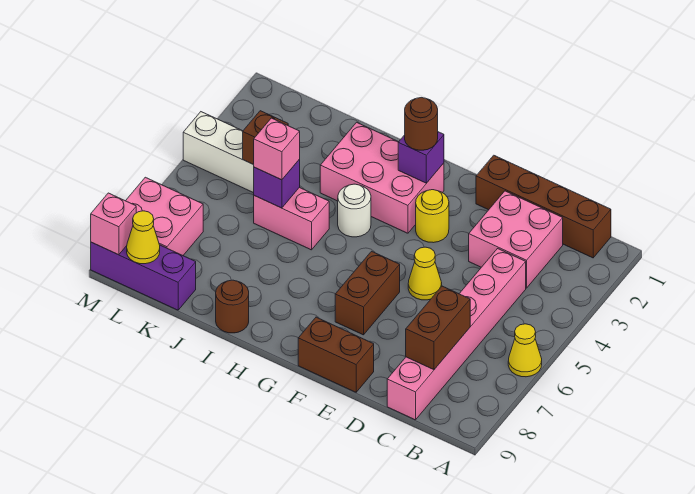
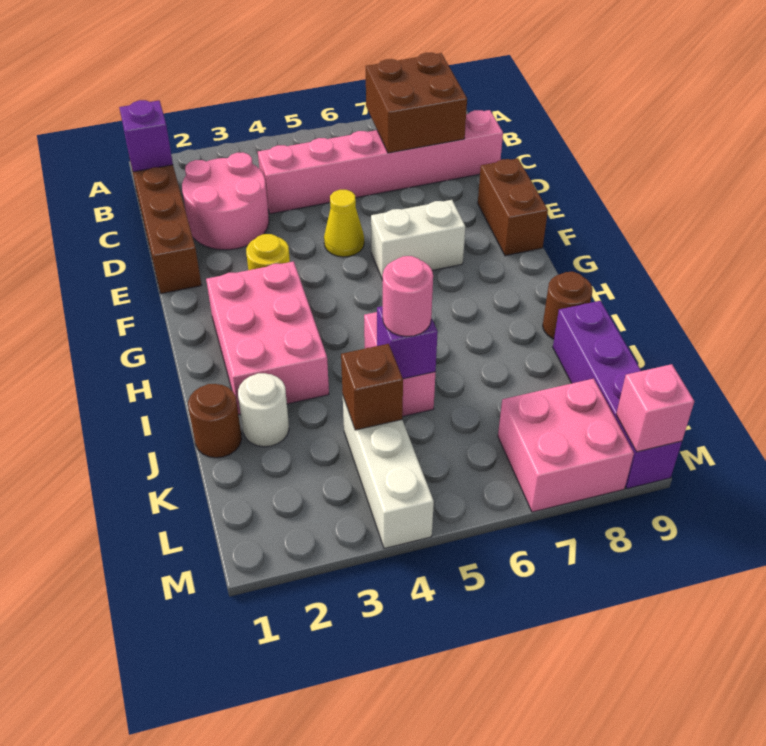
yellow 1x1 cone [508,324,542,377] -> none
pink 2x2 brick [469,191,563,288] -> pink 2x2 round brick [182,152,269,250]
brown 1x2 brick [406,286,470,370] -> brown 2x2 brick [366,53,467,153]
brown 1x2 brick [335,251,400,335] -> white 1x2 brick [371,200,465,280]
purple 1x1 brick [398,132,444,183] -> purple 1x1 brick moved to [119,100,173,172]
brown 1x1 round brick [405,98,438,150] -> brown 1x1 round brick moved to [188,384,242,458]
white 1x1 round brick [338,184,371,237] -> white 1x1 round brick moved to [238,373,289,447]
pink 1x1 brick [253,118,300,180] -> pink 1x1 round brick [383,256,433,337]
purple 1x3 brick [91,242,196,310] -> purple 1x4 brick [553,301,682,489]
yellow 1x1 cone [127,211,160,264] -> none

